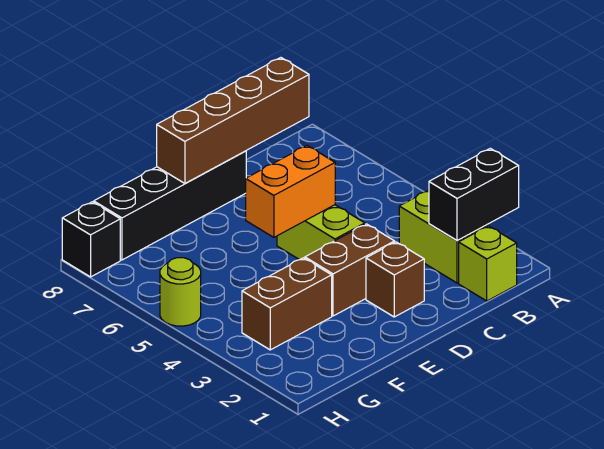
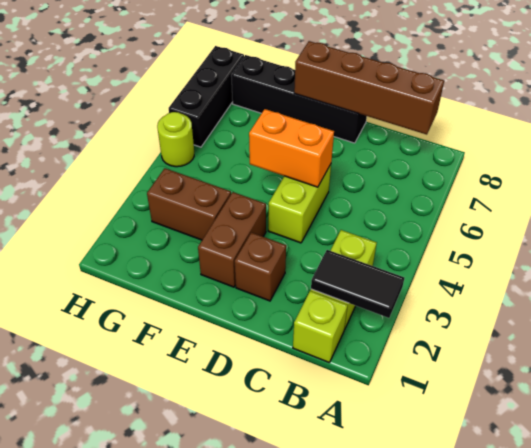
black 1x2 brick [429,148,519,241] -> black 1x2 tile [311,250,404,318]
brown 1x2 brick [305,224,395,316] -> brown 1x2 brick turned to [198,192,266,287]
black 1x1 brick [62,202,120,277] -> black 1x3 brick [169,46,244,147]

